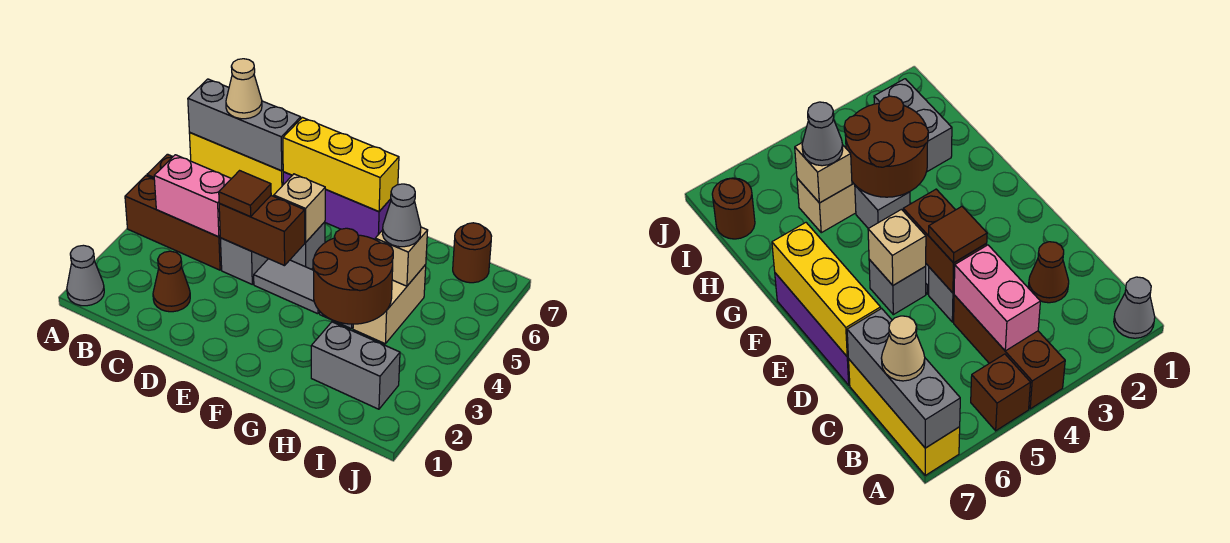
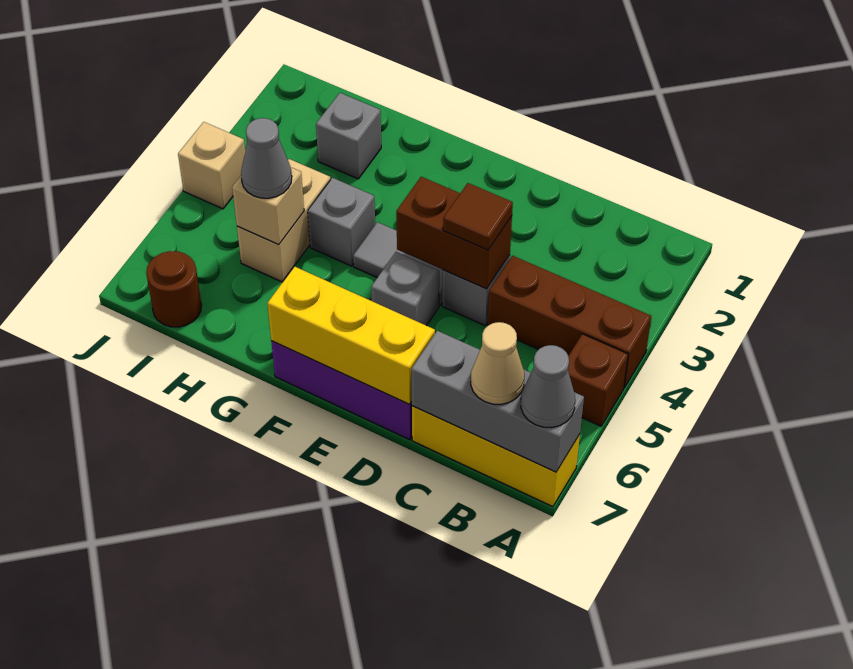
grey 1x1 cone [67,245,104,306] -> grey 1x1 cone moved to [521,345,575,428]
pink 1x2 brick [154,155,231,237] -> none
brown 1x1 cone [153,251,190,312] -> none
tan 1x1 brick [274,174,326,243] -> tan 1x1 brick moved to [178,122,245,209]
brown 2x2 round brick [313,228,393,324] -> none
grey 1x2 brick [311,322,400,409] -> grey 1x1 brick [316,93,381,179]

